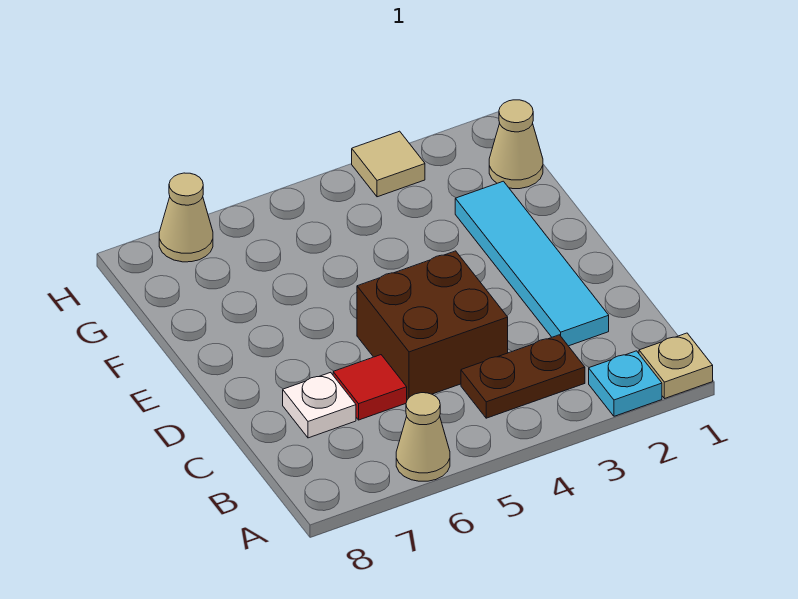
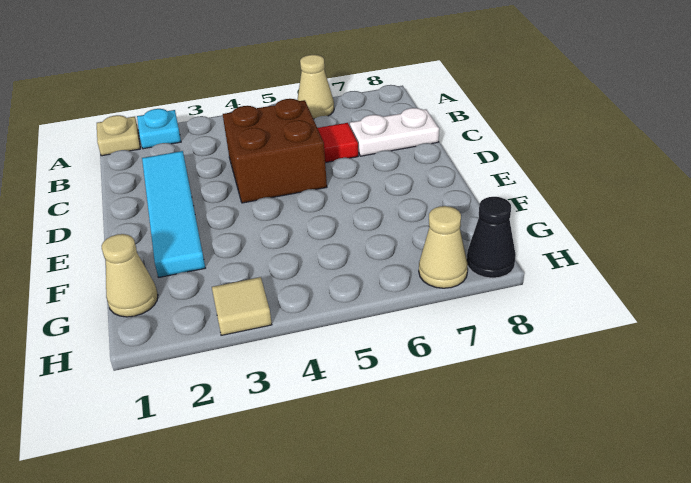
brown 1x2 plate [461,335,585,418] -> none
white 1x1 plate [283,372,356,438] -> white 1x2 plate [350,108,439,156]
none -> black 1x1 cone [467,197,516,278]

